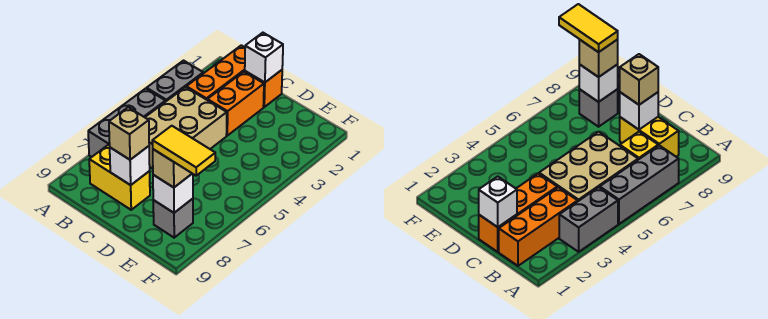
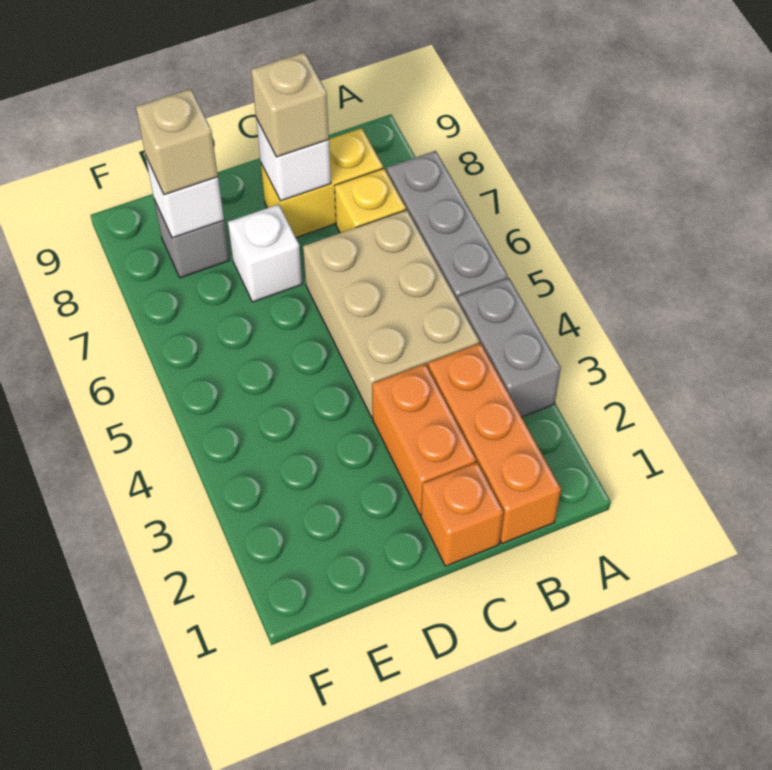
white 1x1 brick [245,33,283,82] -> white 1x1 brick moved to [228,204,302,302]
yellow 1x2 tile [152,126,215,176] -> none

